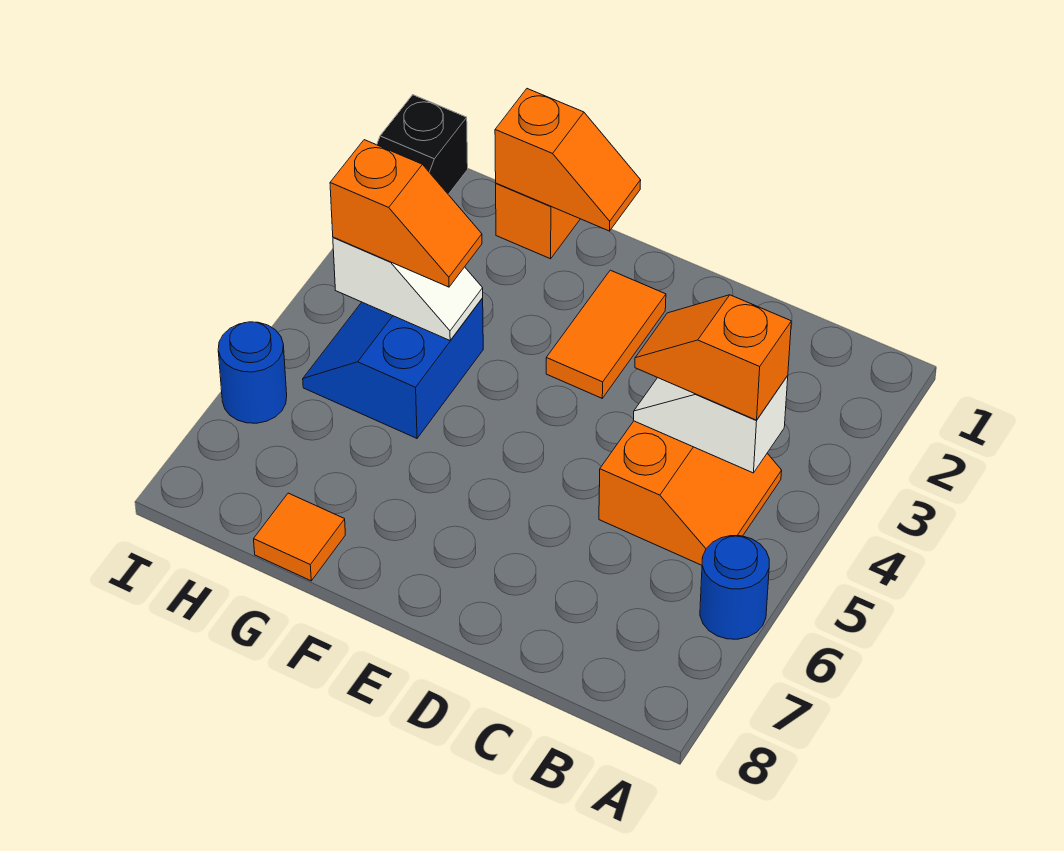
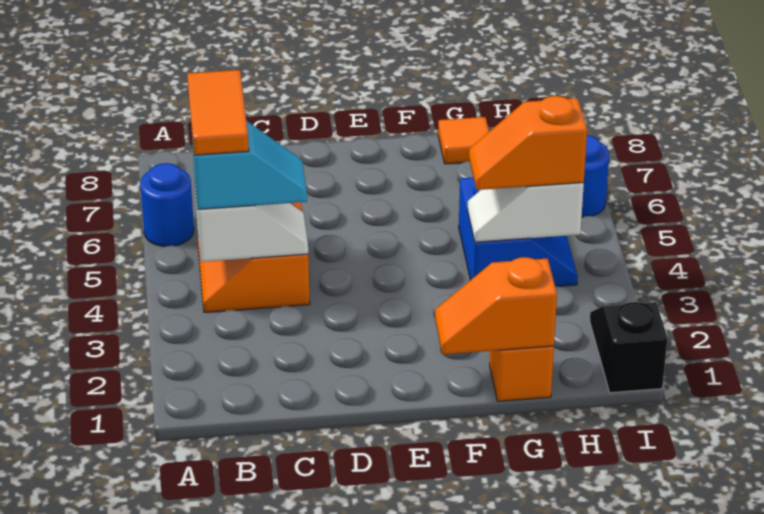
orange 1x2 slope [635,295,791,420] -> cyan 1x2 slope [192,120,307,209]
orange 1x2 tile [546,270,666,398] -> orange 1x2 tile moved to [187,70,249,155]

